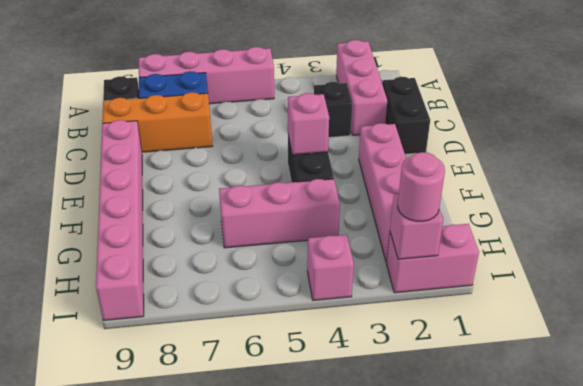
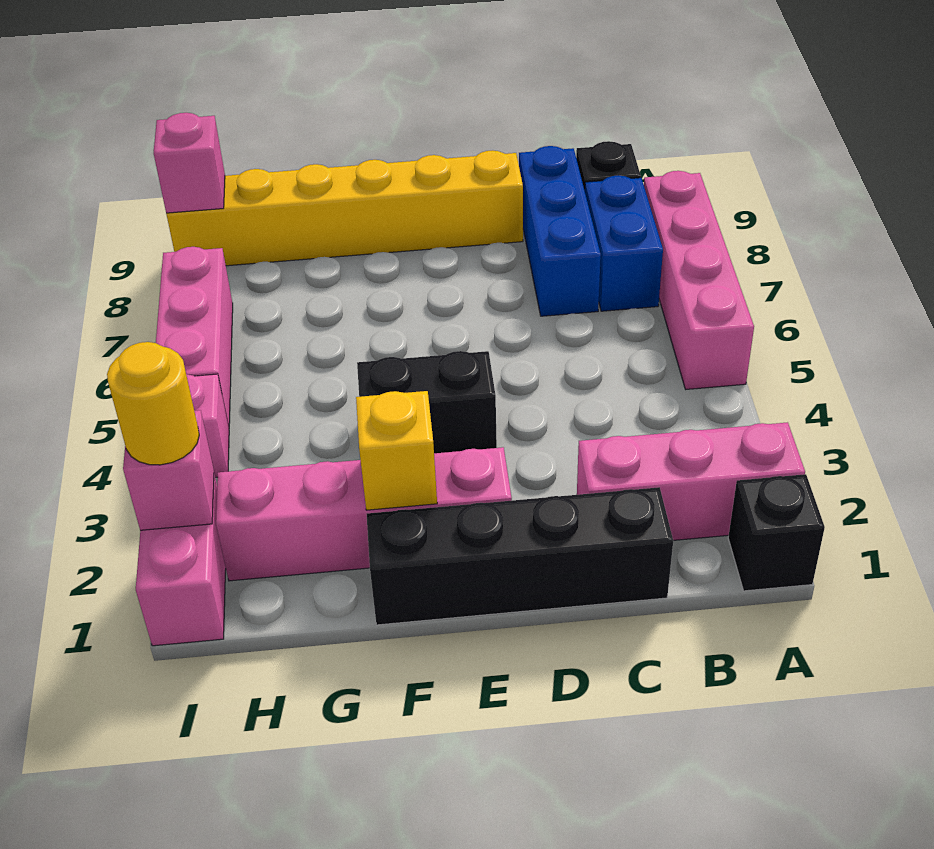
black 1x2 brick [382,77,430,154] -> black 1x4 brick [367,487,673,625]
black 1x1 brick [314,82,352,137] -> black 1x1 brick moved to [728,474,825,591]
orange 1x3 brick [102,92,212,152] -> blue 1x3 brick [519,146,601,316]
pink 1x6 brick [96,120,144,320] -> yellow 1x6 brick [166,150,523,266]
pink 1x1 brick [288,93,329,155] -> pink 1x1 brick moved to [154,113,225,213]
none -> yellow 1x1 brick [356,391,437,510]
pink 1x3 brick [219,179,340,248] -> pink 1x3 brick moved to [156,247,233,427]
pink 1x1 round brick [398,152,445,221] -> yellow 1x1 round brick [107,342,199,465]

